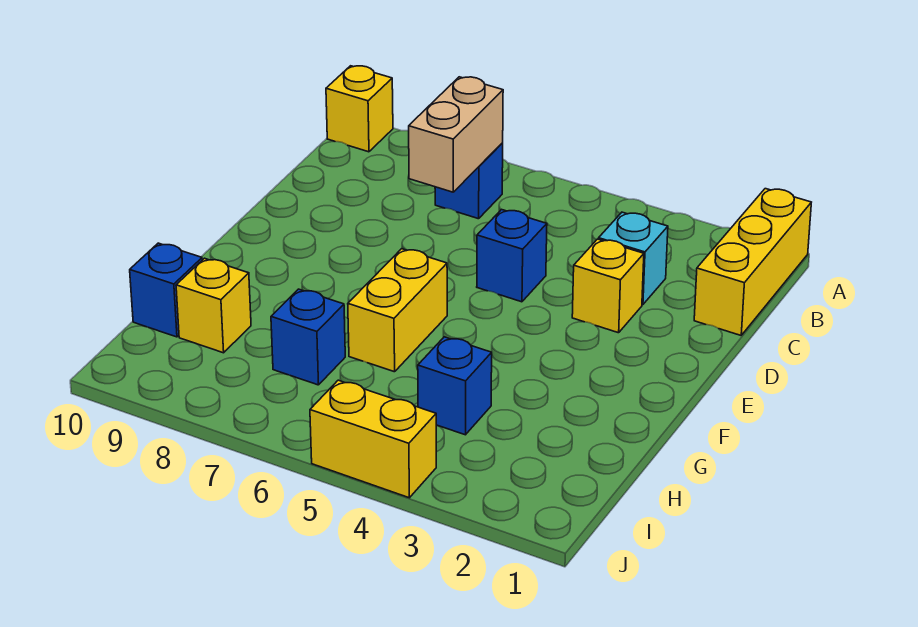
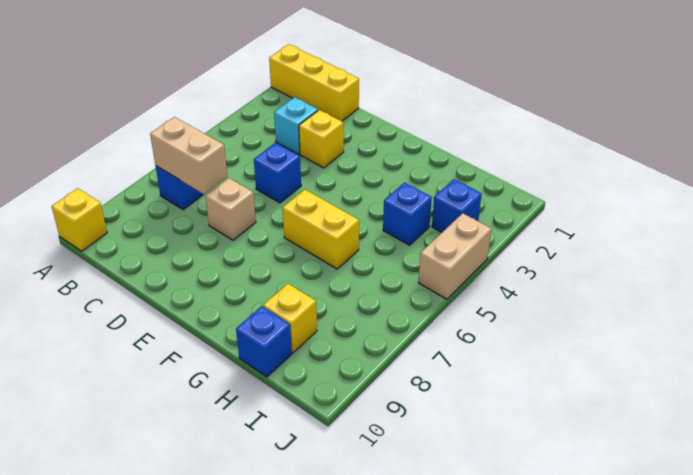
none -> tan 1x1 brick [205,178,256,240]
blue 1x1 brick [271,289,345,385] -> blue 1x1 brick moved to [432,179,482,232]
yellow 1x2 brick [310,380,436,498] -> tan 1x2 brick [418,213,491,299]

